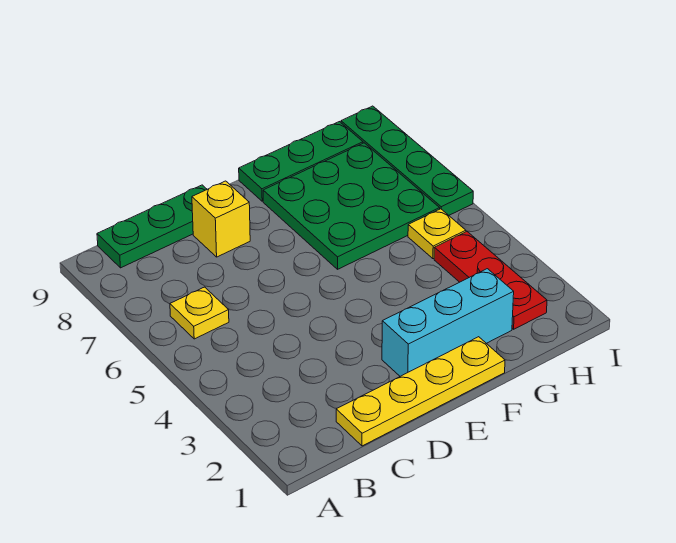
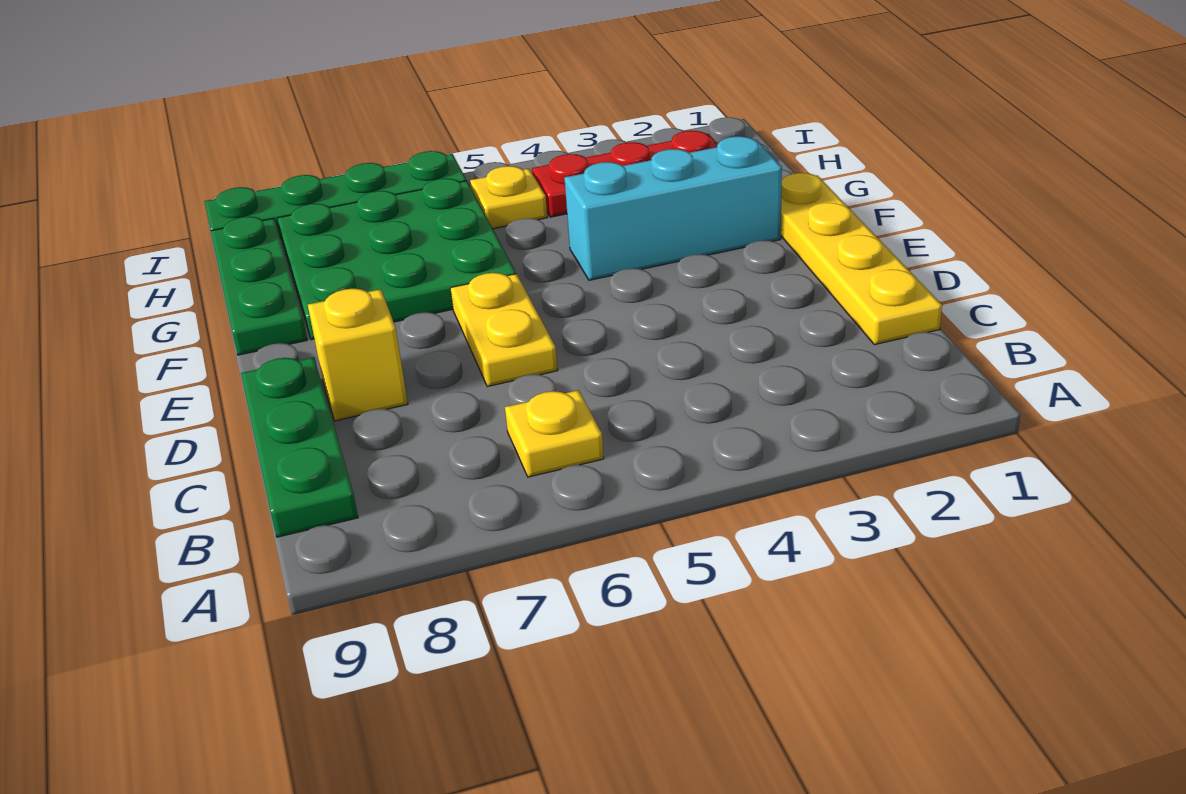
none -> yellow 1x2 plate [450,273,558,387]
cyan 1x3 brick [382,269,514,376] -> cyan 1x3 brick turned to [564,136,782,280]

